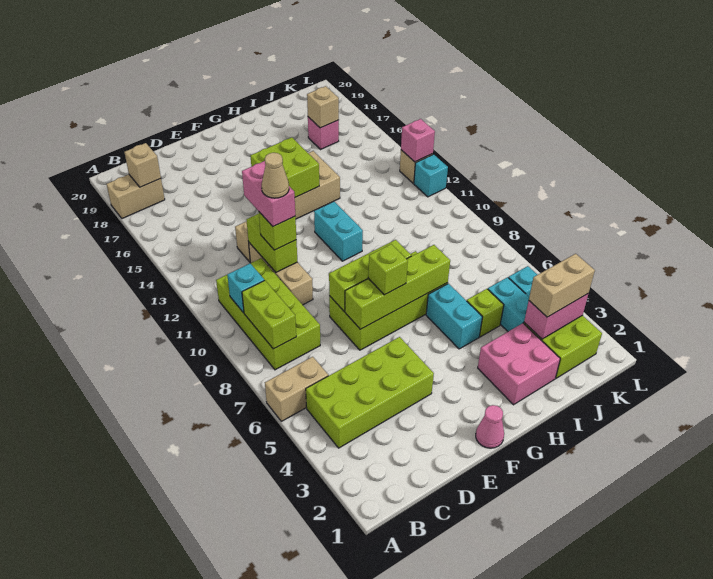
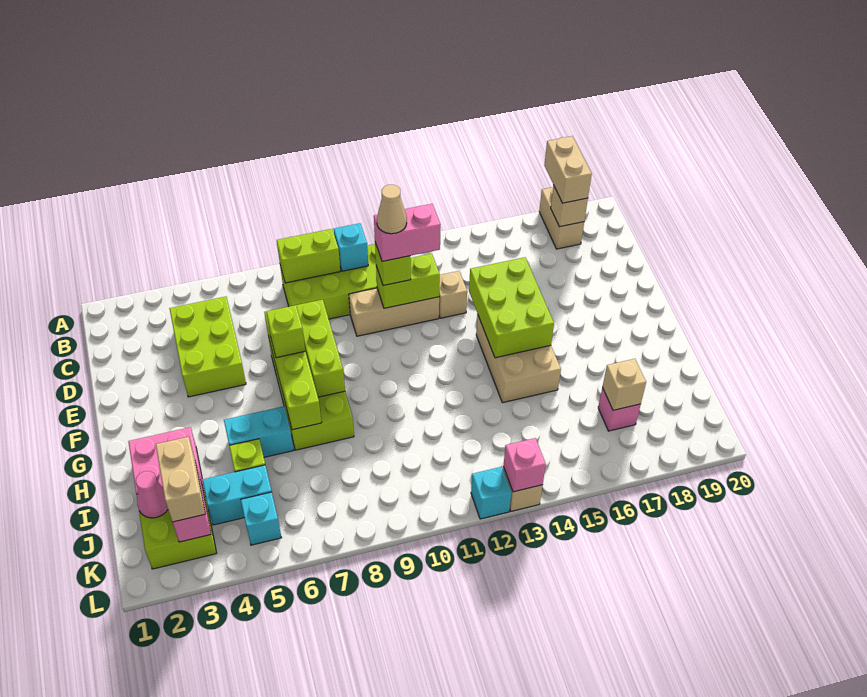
tan 1x2 brick [265,357,328,421] -> tan 1x2 brick moved to [544,136,592,203]
lime 2x4 brick [306,337,434,448] -> lime 2x3 brick [169,297,246,397]
pink 1x1 cone [476,405,504,448] -> pink 1x1 cone moved to [136,471,168,518]
lime 2x2 brick [251,137,319,197] -> lime 2x3 brick [469,257,554,358]
cyan 1x2 brick [314,201,363,261] -> none

